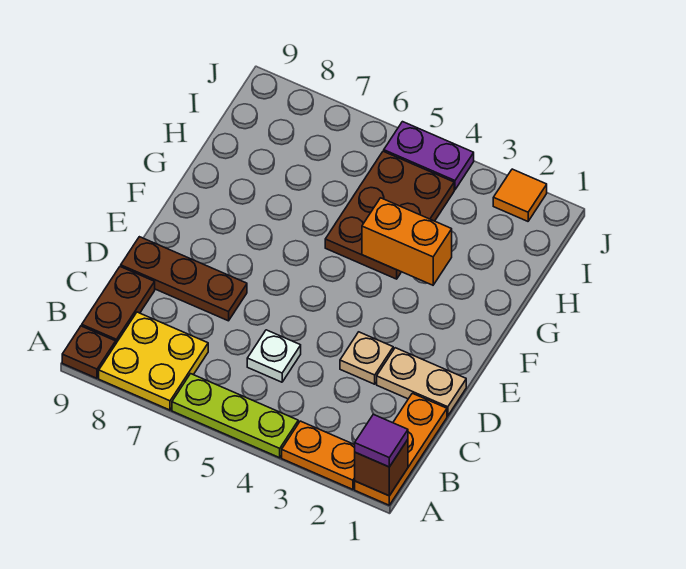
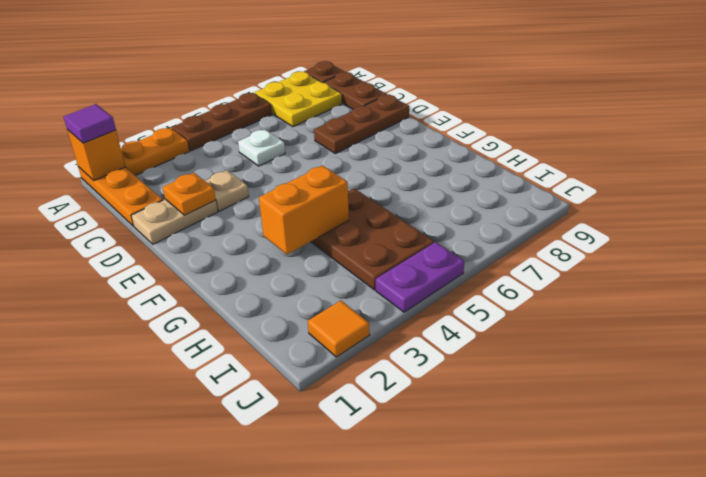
brown 1x1 brick [355,440,408,496] -> orange 1x1 brick [67,130,125,180]
lime 1x3 plate [172,374,298,458] -> brown 1x3 plate [172,93,272,151]
none -> orange 1x1 plate [163,173,216,215]

